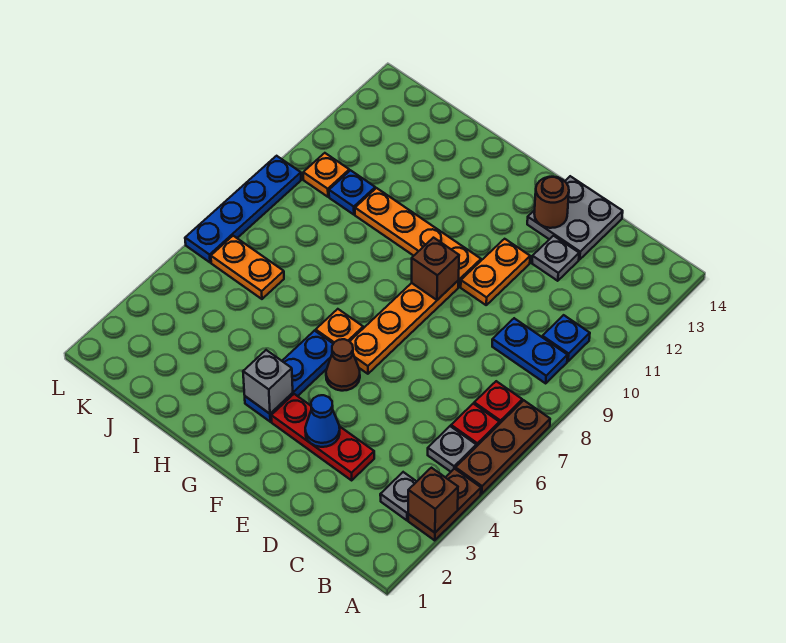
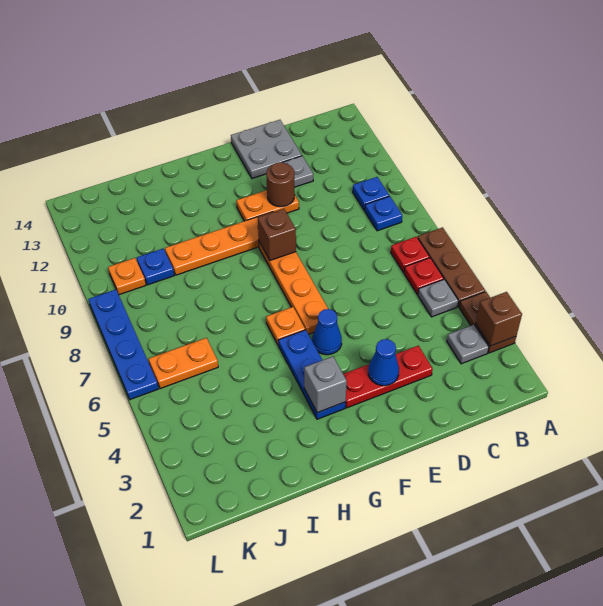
blue 1x2 plate [492,318,568,383] -> blue 1x1 plate [365,196,402,231]
orange 1x2 plate [461,239,530,305] -> orange 1x2 plate turned to [236,190,299,221]
brown 1x1 round brick [534,177,569,228] -> brown 1x1 round brick moved to [266,162,295,207]
brown 1x1 cone [326,339,360,391] -> blue 1x1 cone [312,309,342,355]

